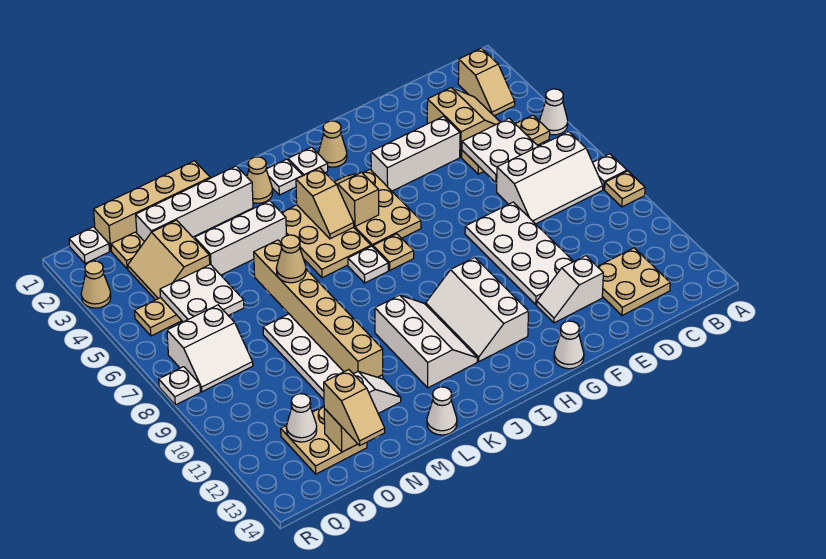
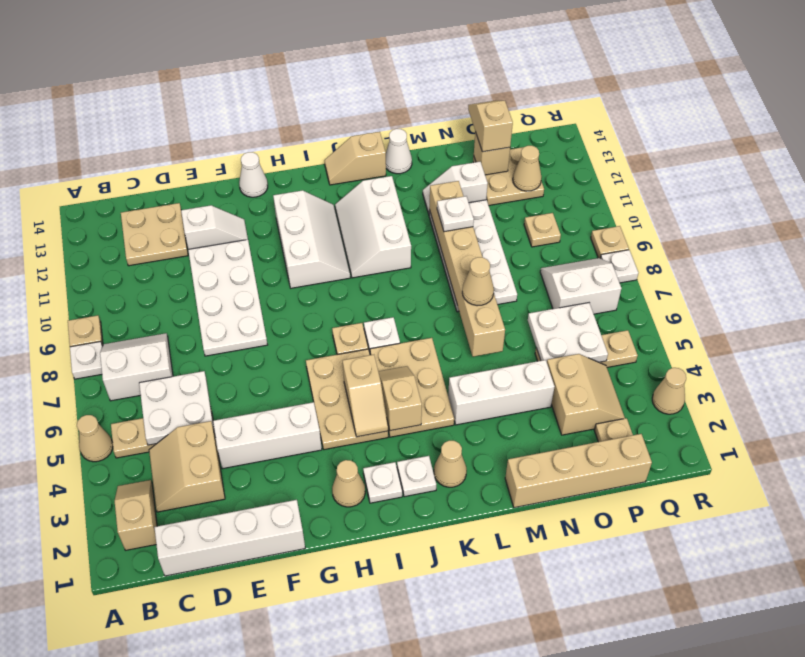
white 1x1 cone [540,89,568,135] -> tan 1x1 cone [77,415,113,462]
white 2x3 slope [497,132,603,224] -> white 2x2 slope [100,333,173,401]
none -> tan 1x2 slope [324,132,386,185]
white 1x4 brick [136,166,253,242] -> white 1x4 brick moved to [154,500,305,576]
none -> tan 1x1 plate [524,213,561,247]
white 1x1 cone [286,394,317,442] -> tan 1x1 cone [513,146,542,191]
white 1x1 plate [69,227,110,263] -> white 1x1 plate moved to [437,196,474,232]
none -> tan 1x1 plate [591,226,629,258]

